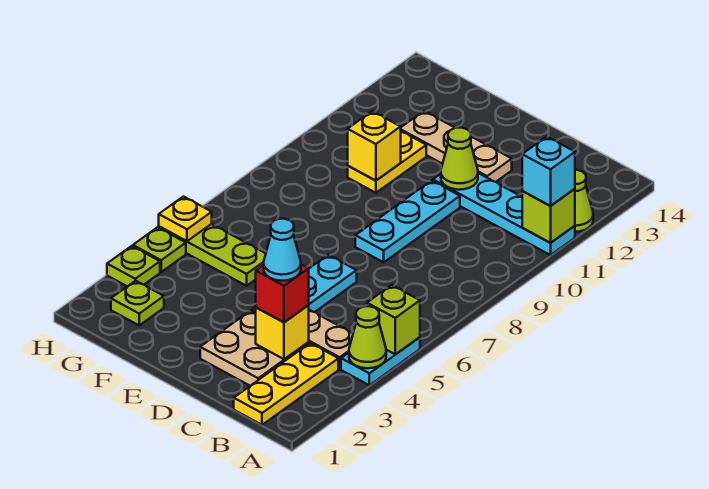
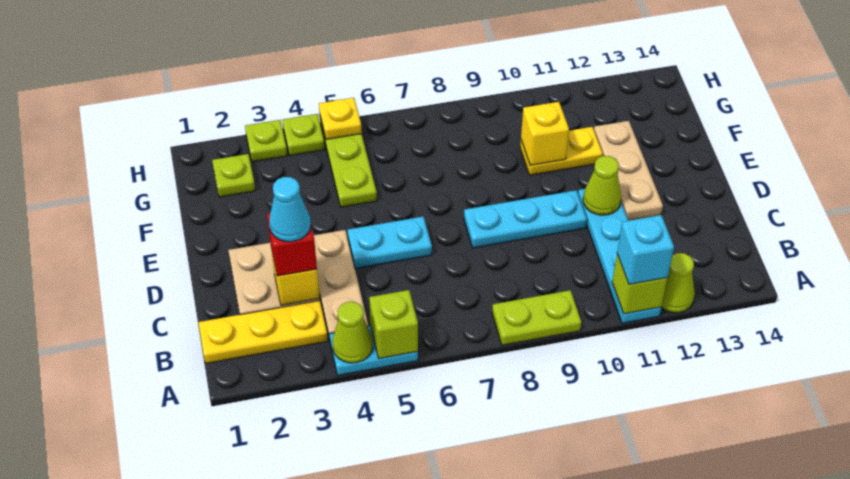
none -> lime 1x2 plate [492,290,581,345]

